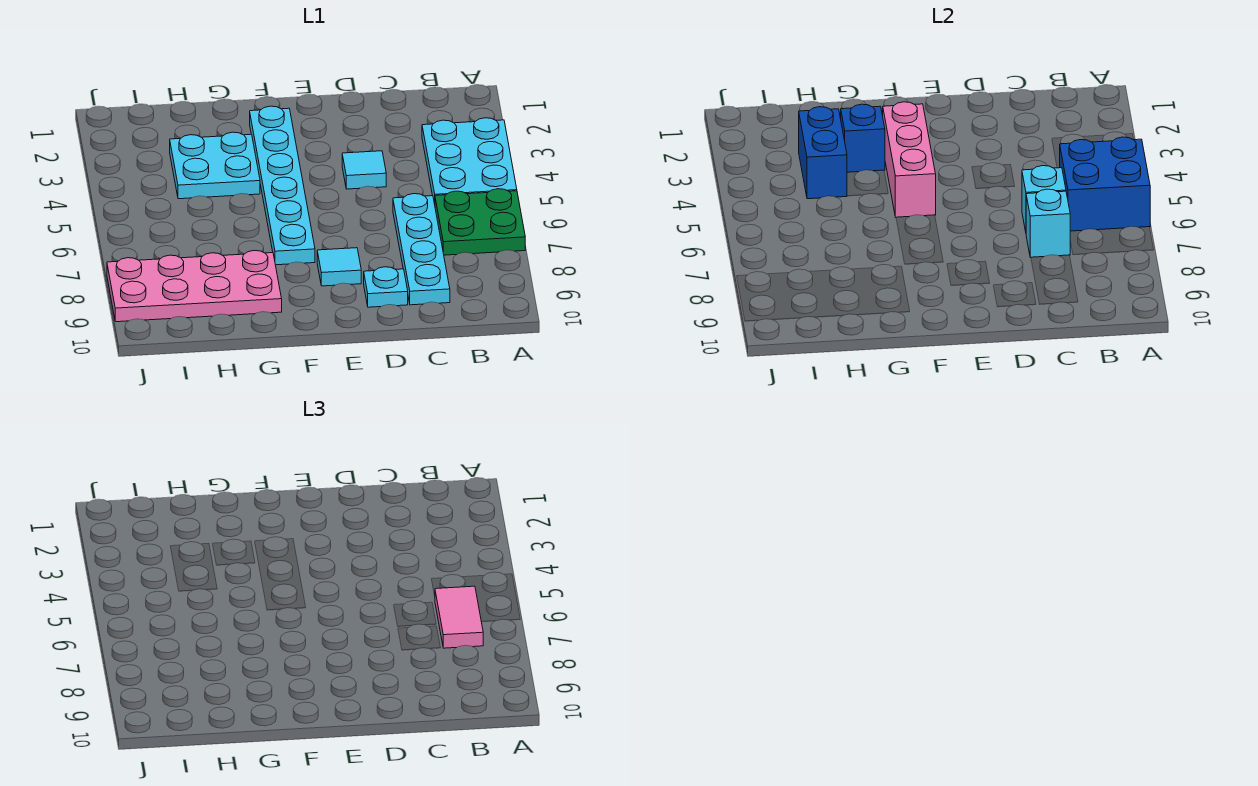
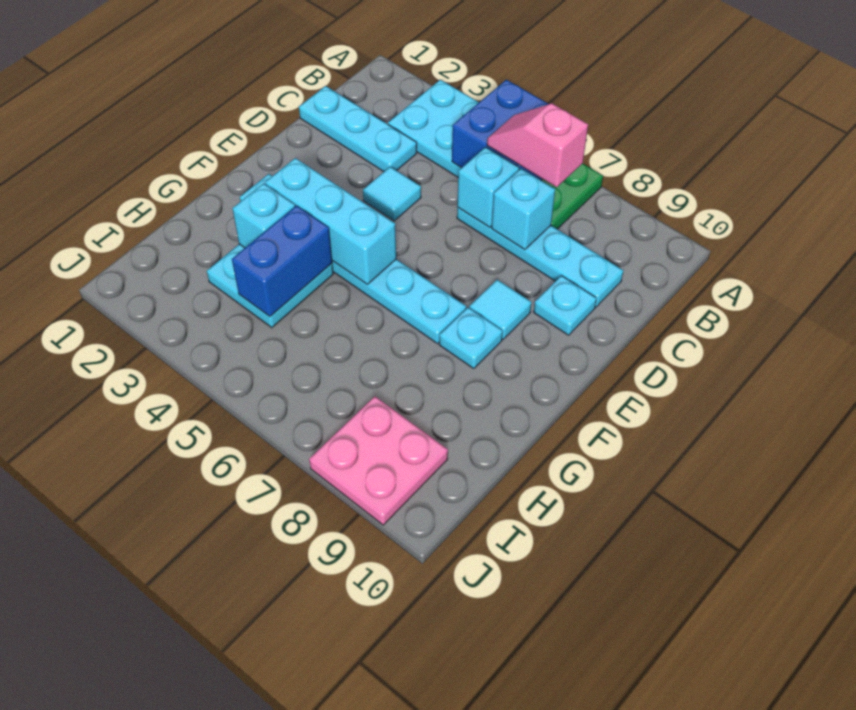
pink 1x2 tile [435,586,483,648] -> pink 1x2 slope [487,104,588,187]
none -> cyan 1x3 plate [299,86,417,172]
pink 1x3 brick [883,102,936,217] -> cyan 1x3 brick [265,158,396,284]
none -> cyan 1x1 plate [439,308,503,369]
blue 1x1 brick [841,104,885,172] -> cyan 1x1 brick [232,183,295,248]
pink 2x4 plate [107,251,282,322] -> pink 2x2 plate [309,396,448,525]
blue 1x2 brick [799,107,847,199] -> blue 1x2 brick turned to [232,206,332,317]

